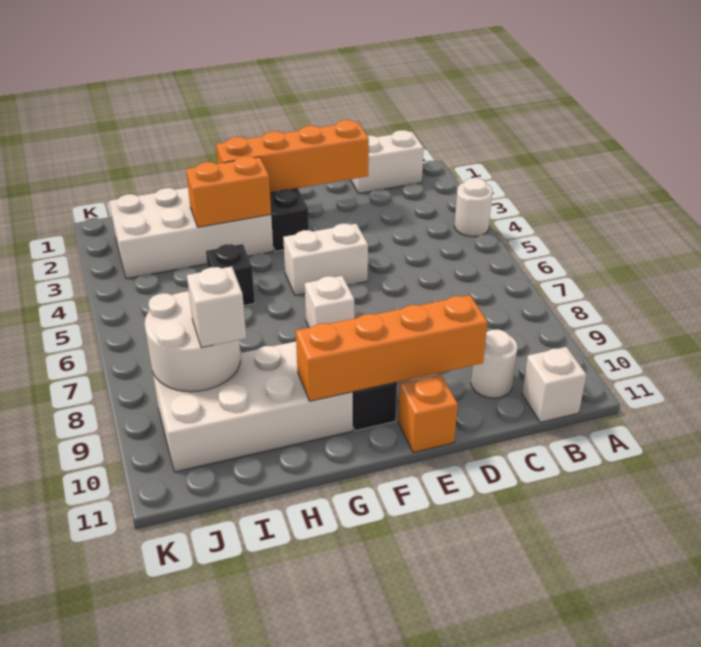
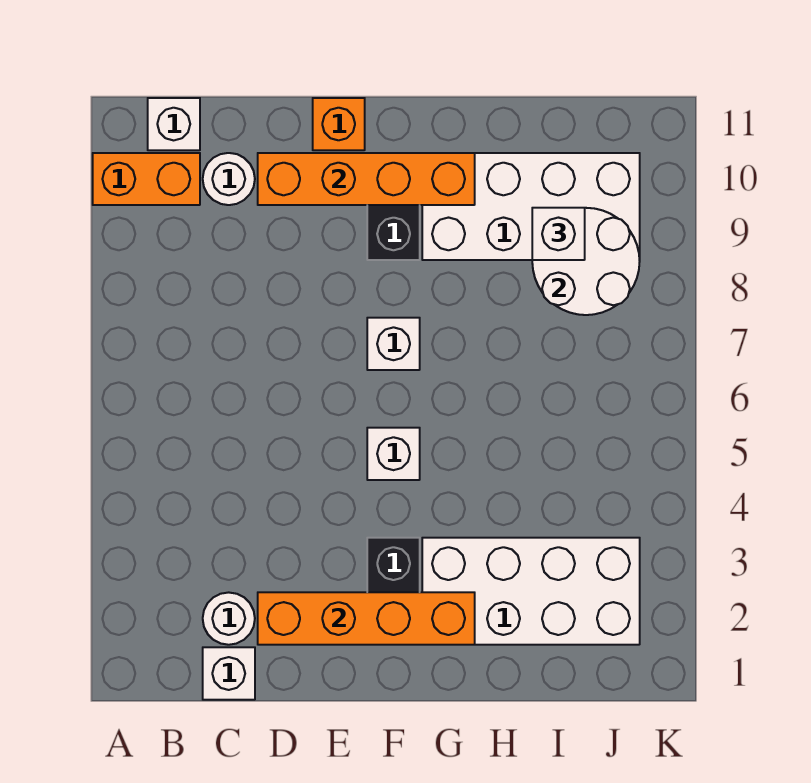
white 1x1 round brick [454,178,492,237] -> white 1x1 round brick moved to [203,592,255,645]
white 1x2 brick [350,130,424,194] -> white 1x1 brick [203,647,255,700]
white 1x2 brick [283,223,368,295] -> white 1x1 brick [367,428,420,480]
orange 1x2 brick [186,156,271,227] -> orange 1x2 brick moved to [93,153,200,205]
black 1x1 brick [206,244,255,305] -> none

